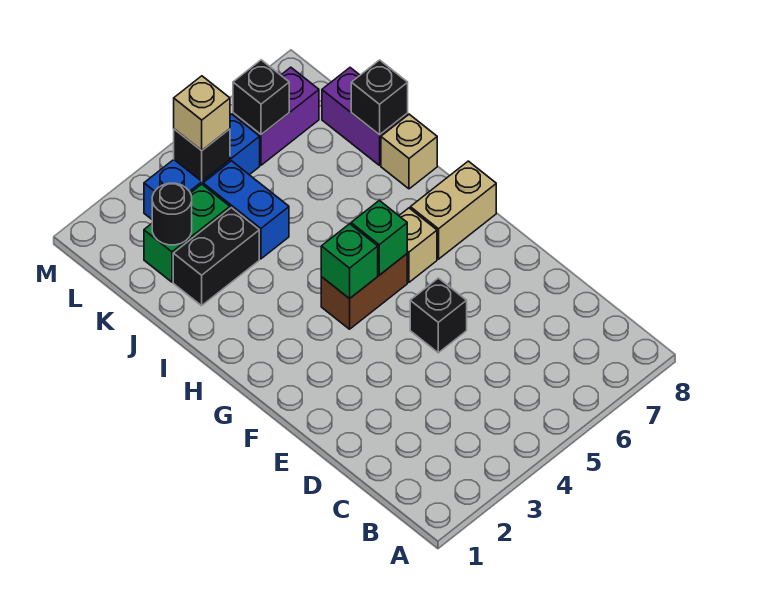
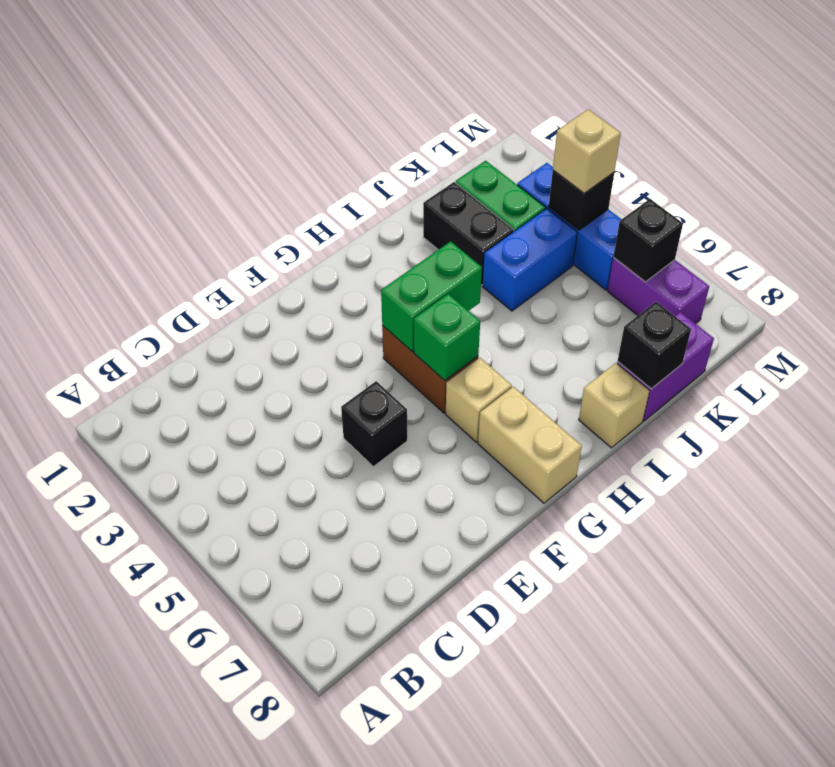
green 1x1 brick [321,224,378,299] -> green 1x2 brick [381,241,482,352]
black 1x1 round brick [152,183,192,245] -> none

